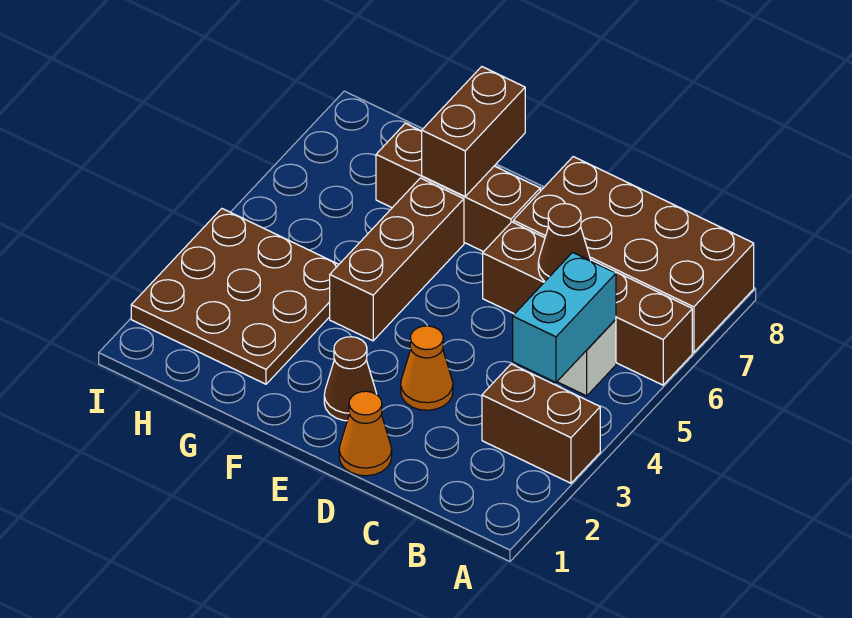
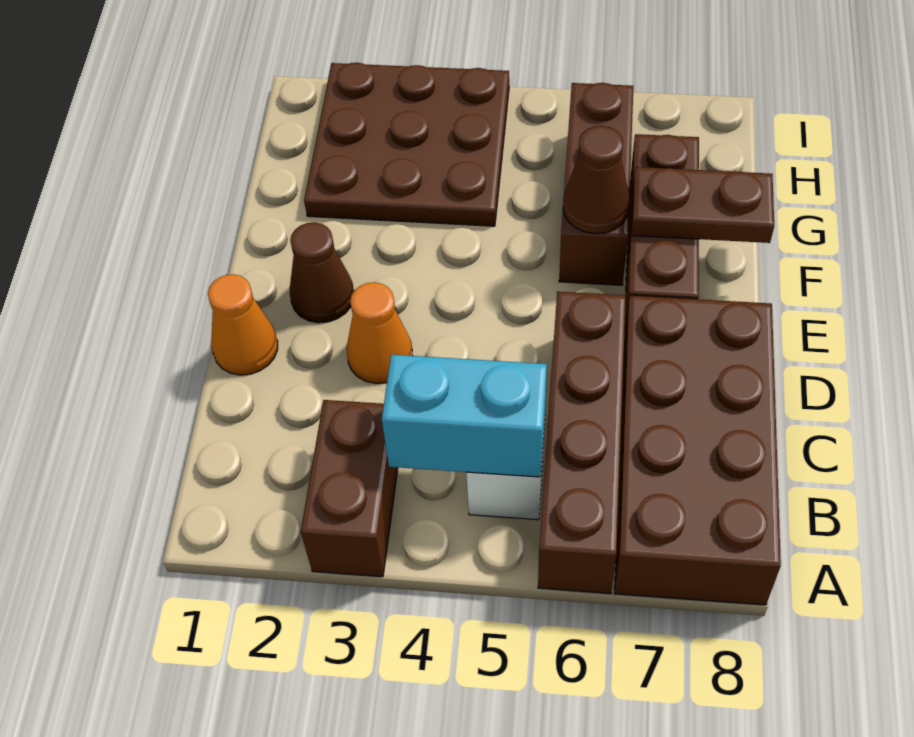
brown 1x1 cone [538,204,591,281] -> brown 1x1 cone moved to [563,126,630,234]
brown 1x3 brick [330,178,464,341] -> brown 1x3 brick turned to [559,83,634,285]
brown 1x2 brick [422,67,525,196] -> brown 1x2 plate [631,167,774,243]

